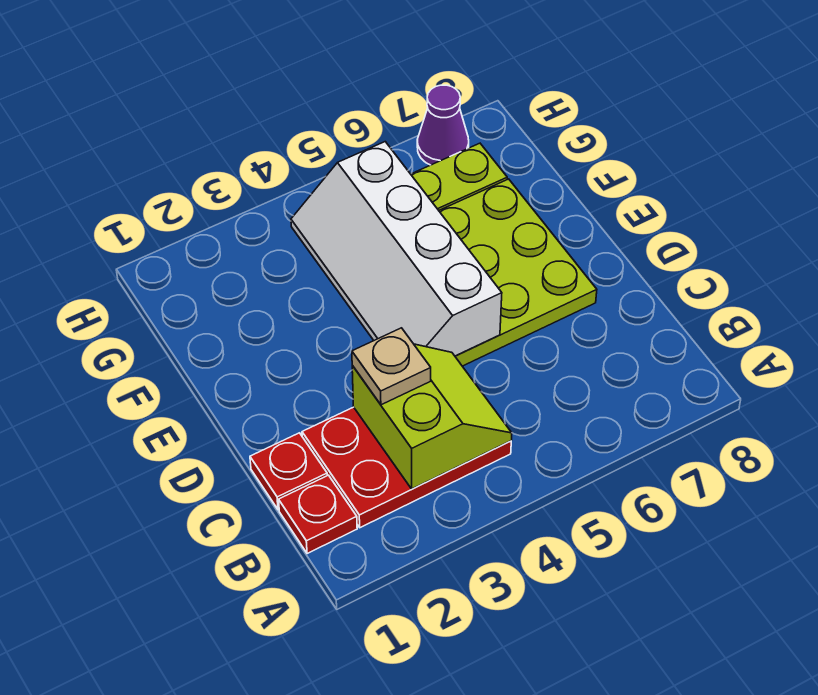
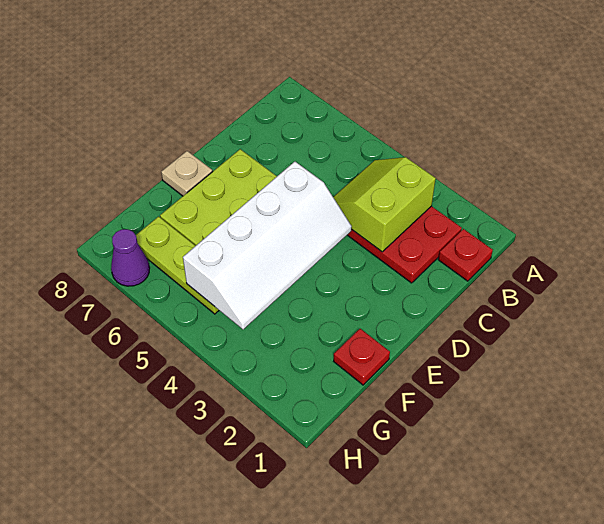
red 1x1 plate [250,433,327,510] -> red 1x1 plate moved to [334,329,390,385]
tan 1x1 plate [352,328,431,405] -> tan 1x1 plate moved to [161,151,213,196]

